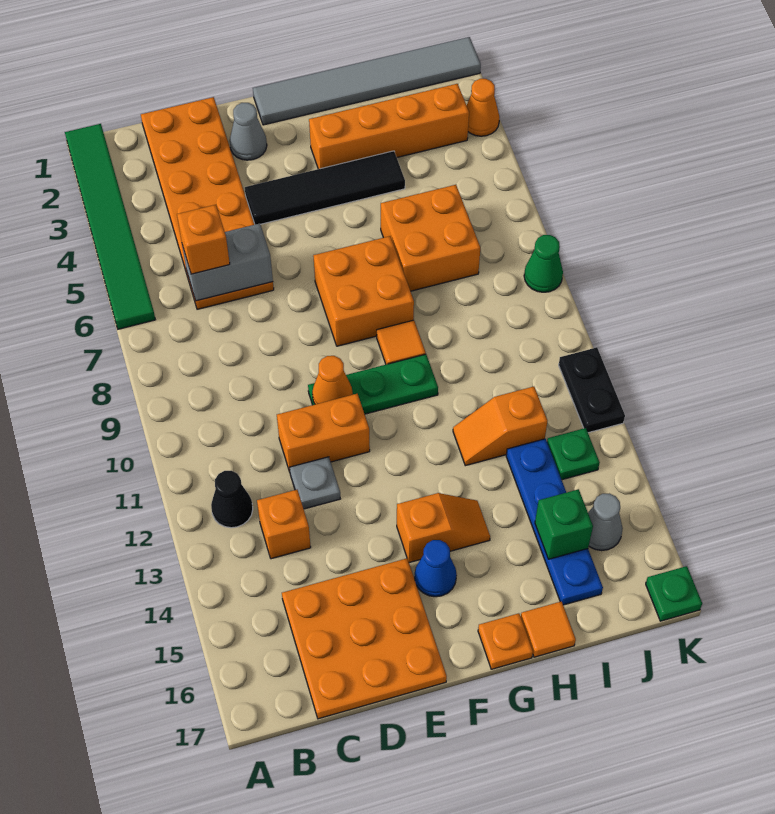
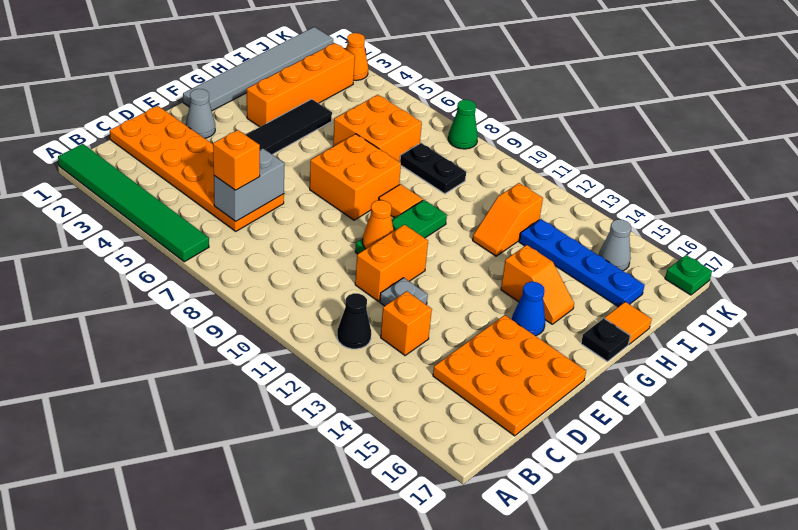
orange 1x2 slope [397,493,490,563] -> orange 1x2 slope turned to [501,245,574,324]
orange 1x1 plate [478,613,533,669] -> black 1x1 plate [581,318,630,362]
green 1x1 brick [535,489,593,559] -> none
green 1x1 plate [547,428,600,480] -> none
black 1x2 plate [559,347,625,433] -> black 1x2 plate moved to [400,143,466,194]

